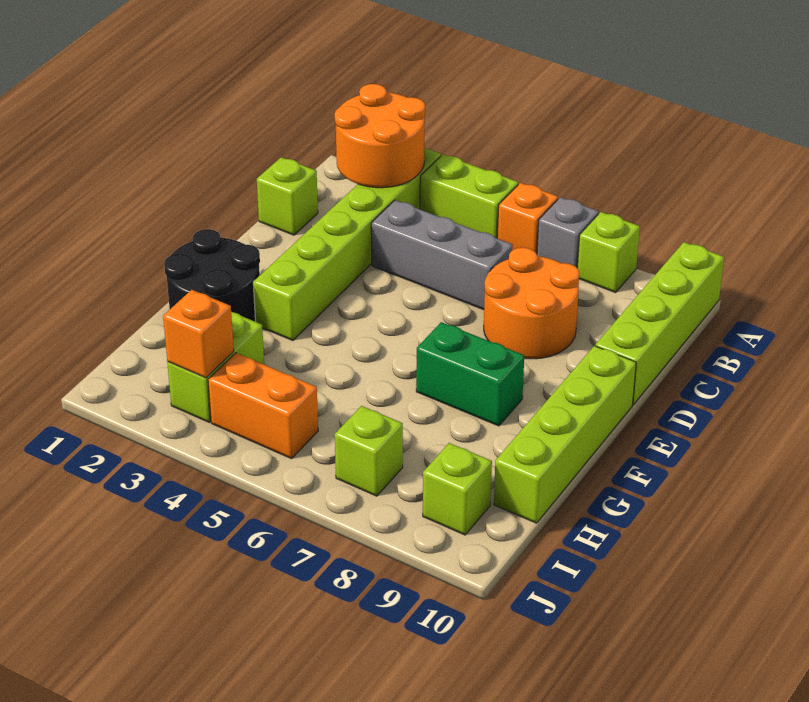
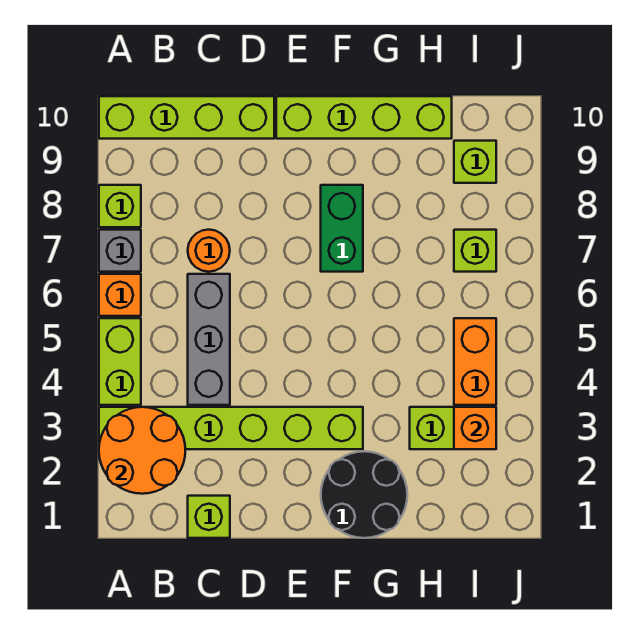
orange 2x2 round brick [484,248,579,359] -> orange 1x1 round brick [188,230,230,272]

